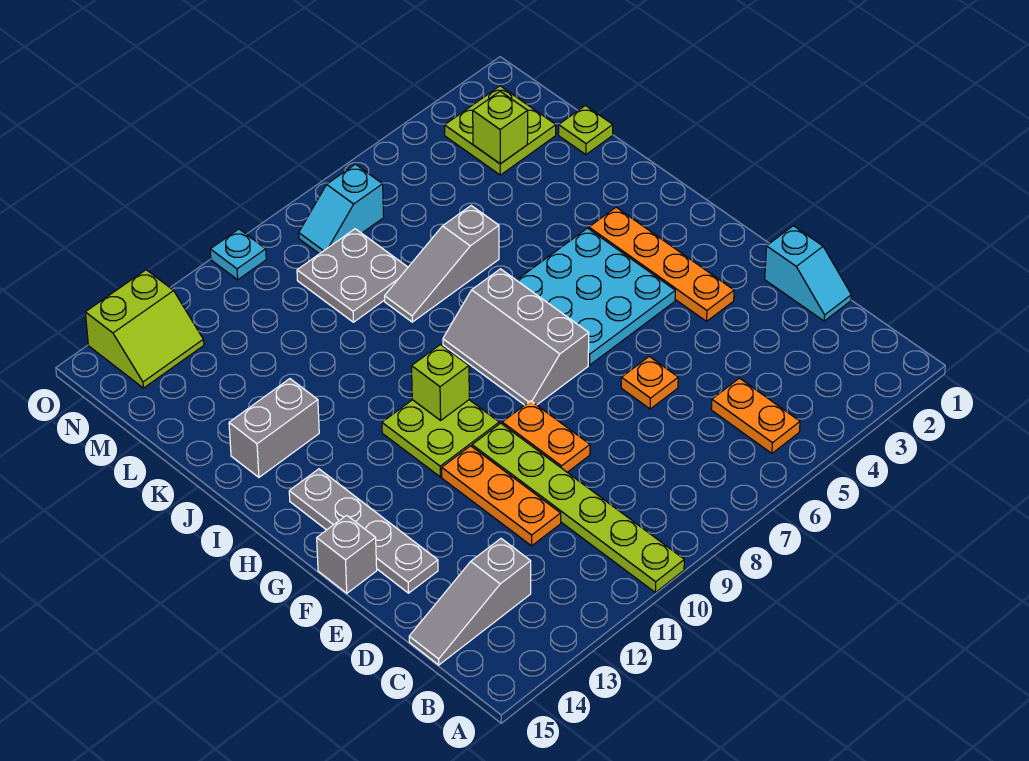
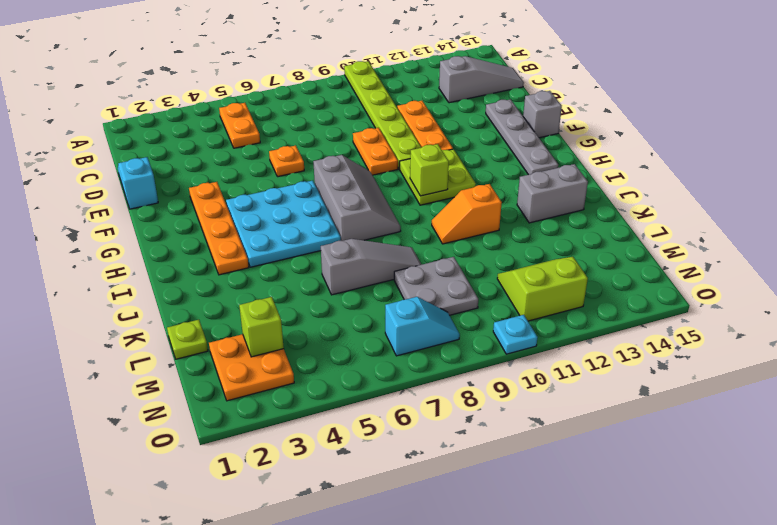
none -> orange 1x2 slope [432,184,502,244]
lime 2x2 plate [445,86,556,175] -> orange 2x2 plate [209,334,294,401]
lime 2x2 slope [85,270,204,388] -> lime 2x2 slope moved to [497,257,588,321]

